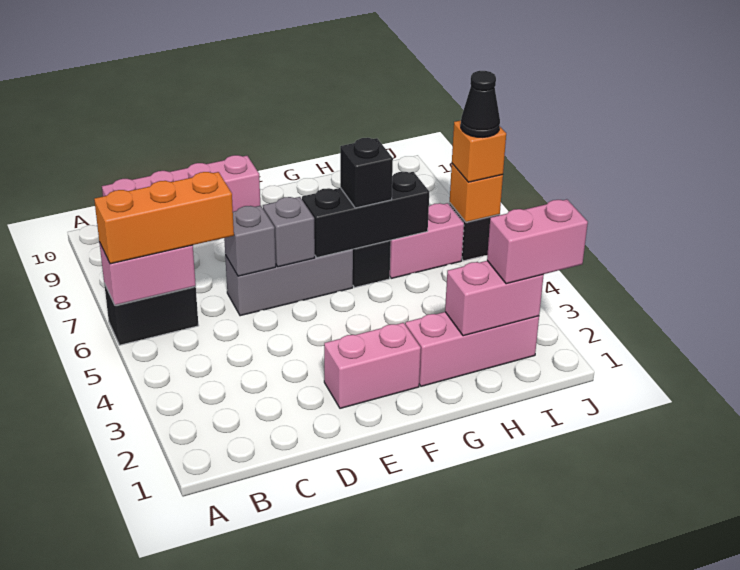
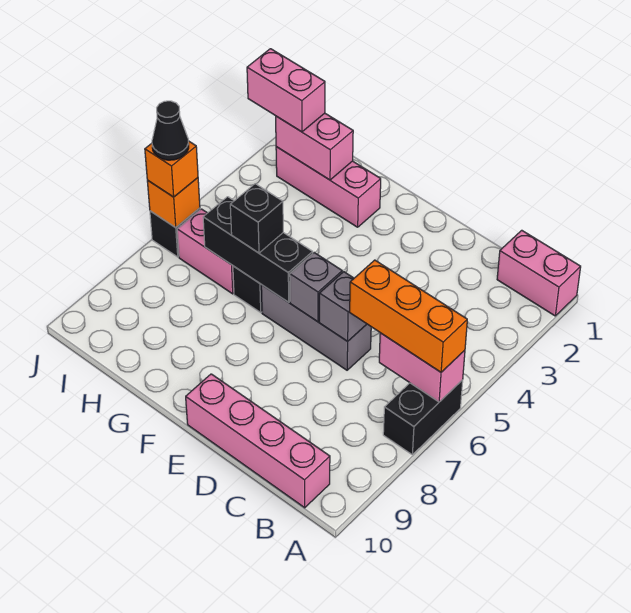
black 1x2 brick [104,284,199,345] -> black 1x2 brick turned to [383,380,463,455]
pink 1x2 brick [324,323,421,408] -> pink 1x2 brick moved to [497,230,581,316]

